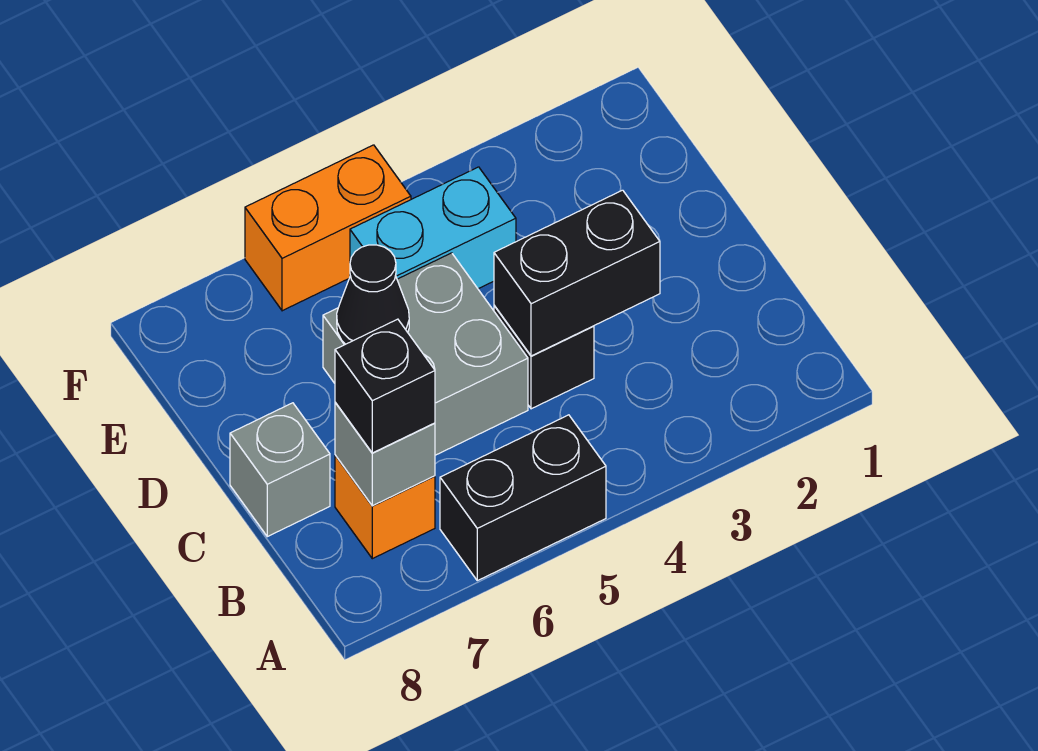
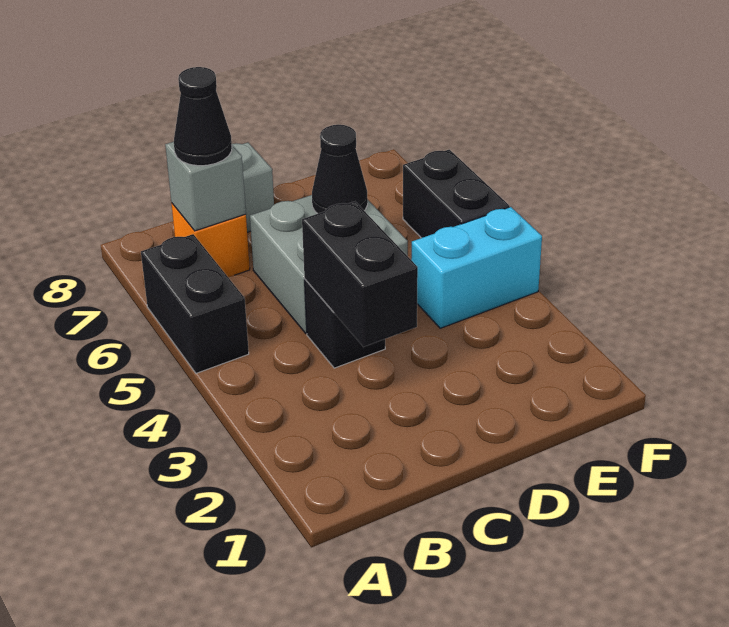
black 1x1 brick [335,319,435,453] -> black 1x1 cone [174,67,232,166]
cyan 1x2 brick [350,167,516,289] -> cyan 1x2 brick turned to [411,207,542,328]
orange 1x2 brick [245,145,411,311] -> black 1x2 brick [403,149,509,238]

